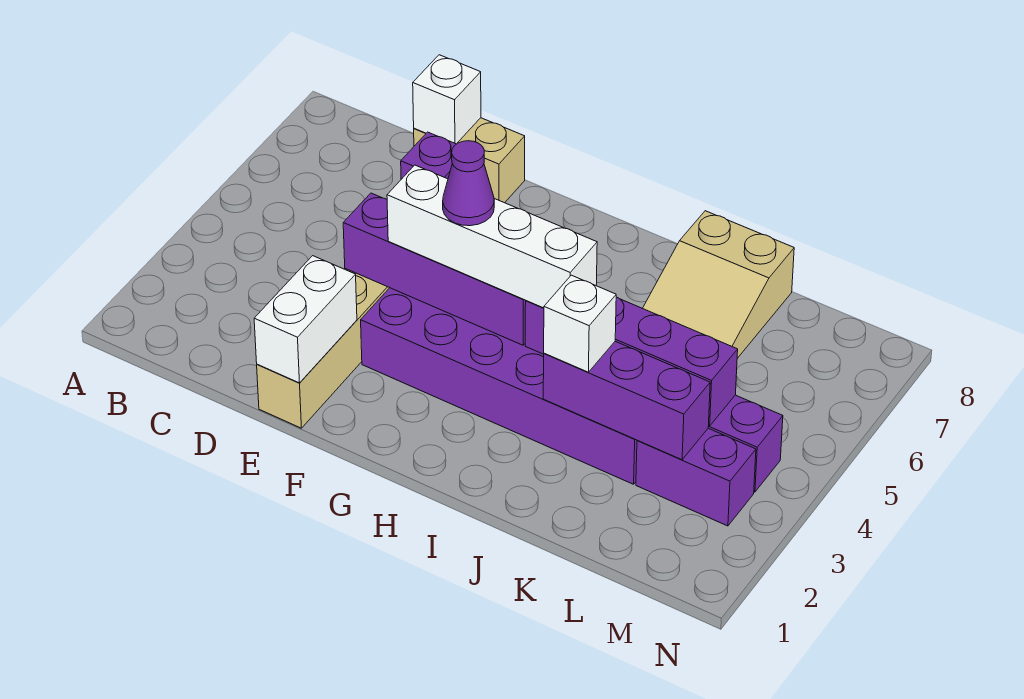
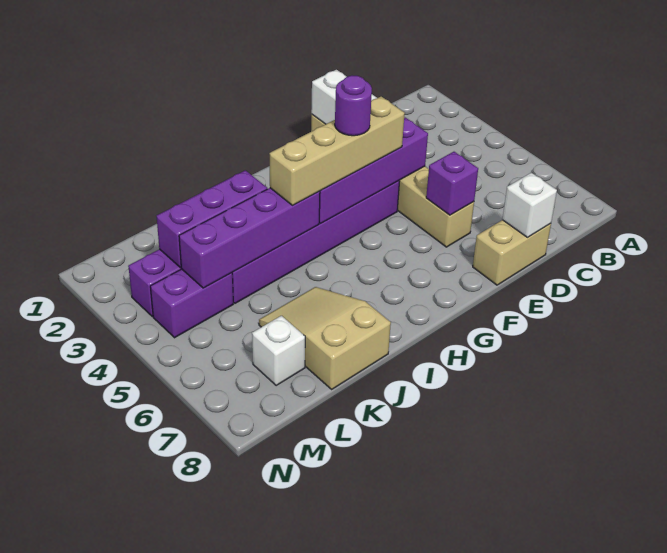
white 1x4 brick [387,165,597,308] -> tan 1x4 brick [269,96,405,205]
purple 1x1 cone [443,141,494,226] -> purple 1x1 round brick [335,76,372,136]
white 1x1 brick [544,275,616,372] -> white 1x1 brick moved to [252,316,305,386]

